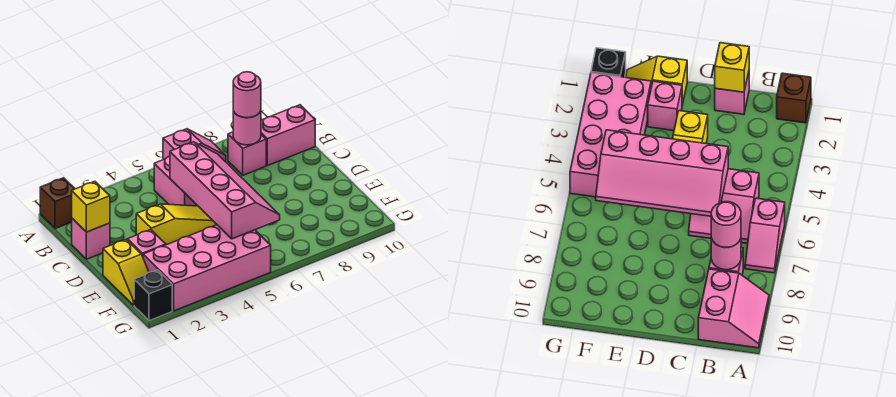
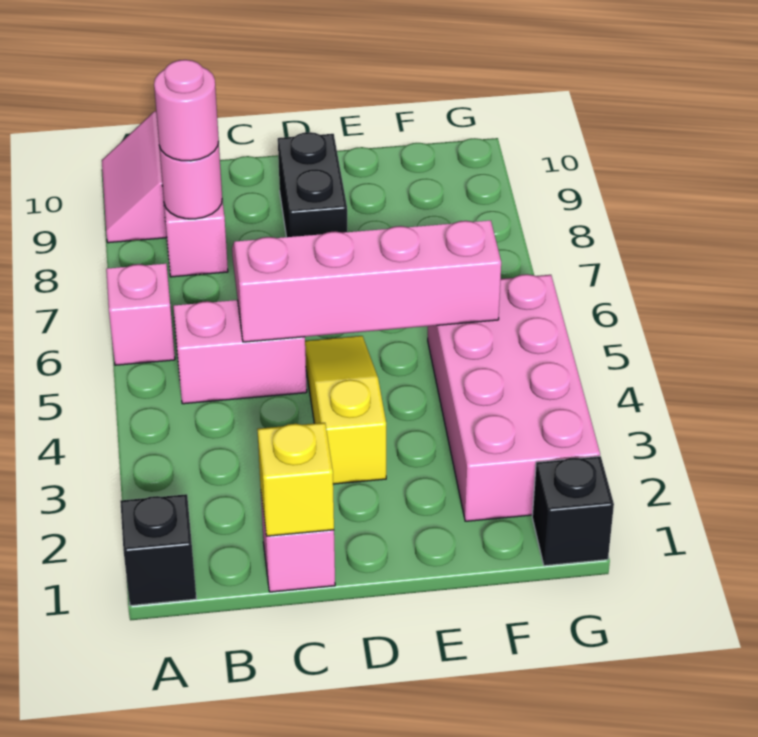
brown 1x1 brick [40,178,75,229] -> black 1x1 brick [120,494,196,606]
none -> black 1x2 brick [278,132,347,237]
yellow 1x2 slope [103,239,149,305] -> none
pink 1x1 brick [127,230,166,257] -> none

